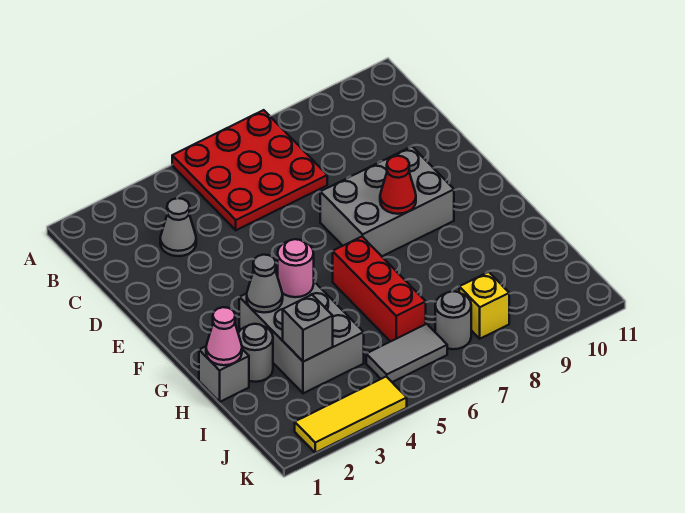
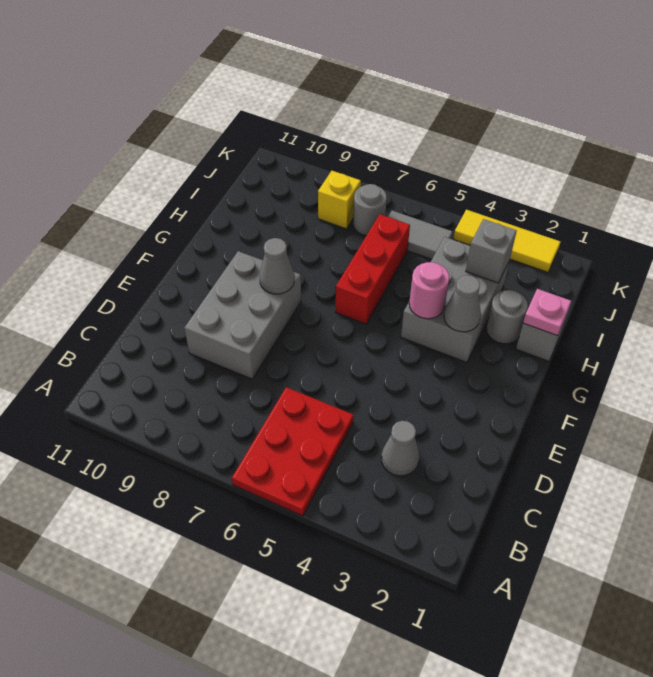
red 3x3 plate [172,110,327,230] -> red 2x3 plate [232,387,354,516]
grey 2x3 brick [320,146,454,256] -> grey 2x3 brick turned to [184,251,301,379]
red 1x1 cone [380,156,416,214] -> grey 1x1 cone [260,238,294,294]
pink 1x1 cone [206,307,242,365] -> pink 1x1 plate [523,289,571,336]

